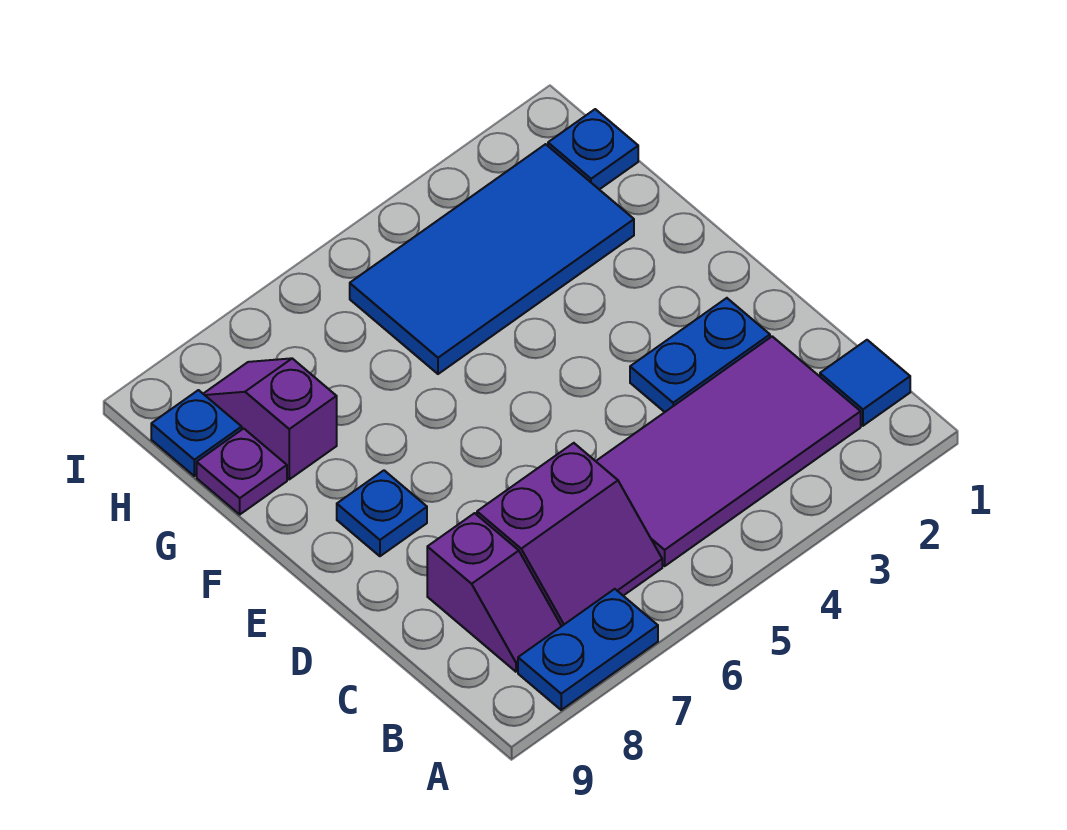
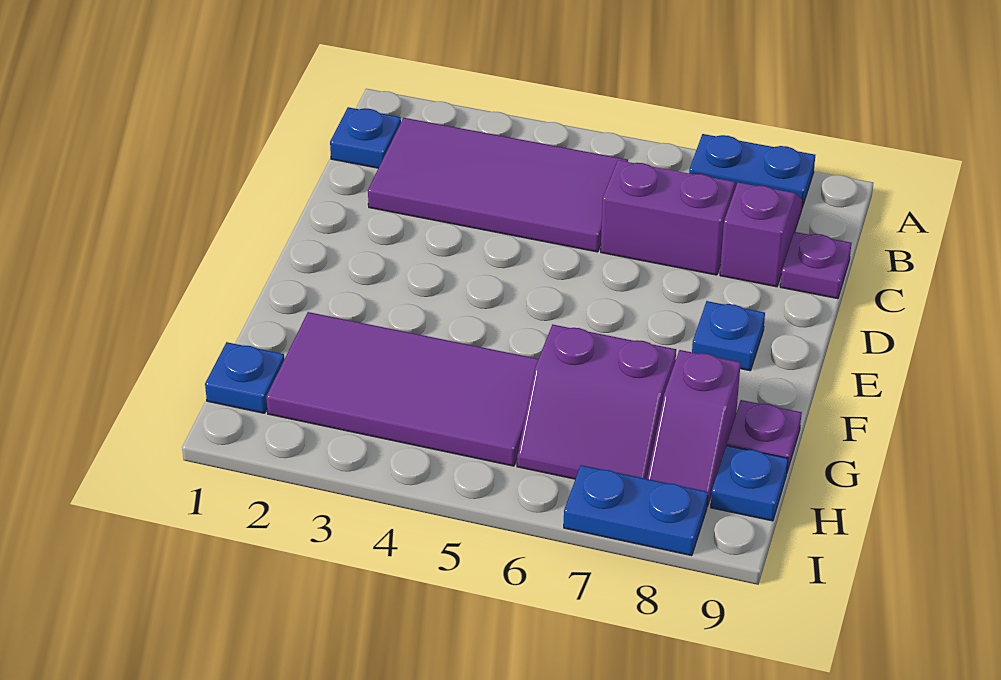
blue 1x1 tile [820,340,910,426] -> blue 1x1 plate [330,107,401,168]
none -> purple 1x1 plate [780,232,851,299]
blue 1x2 plate [630,298,770,412] -> blue 1x2 plate moved to [564,465,708,556]
blue 2x4 tile [350,144,634,374] -> purple 2x4 tile [266,312,538,466]
none -> purple 2x2 slope [517,325,676,479]

